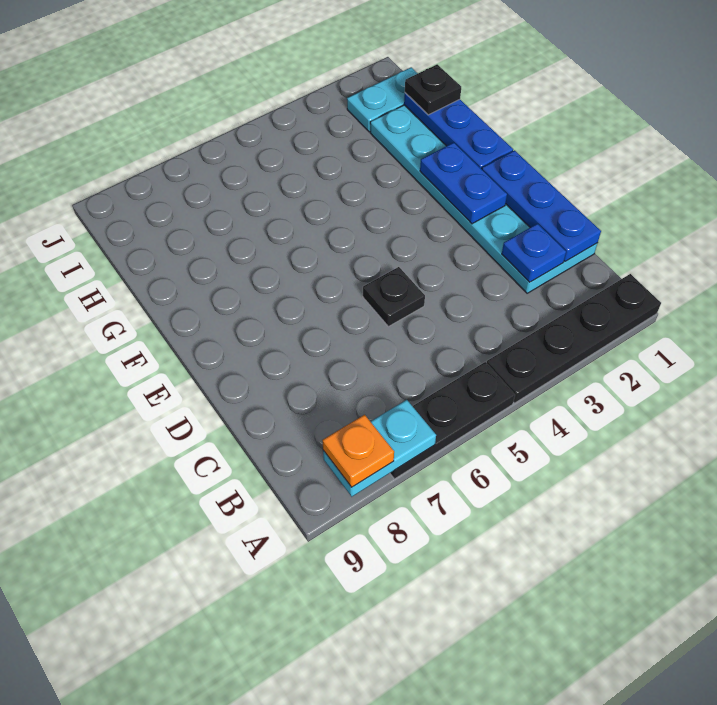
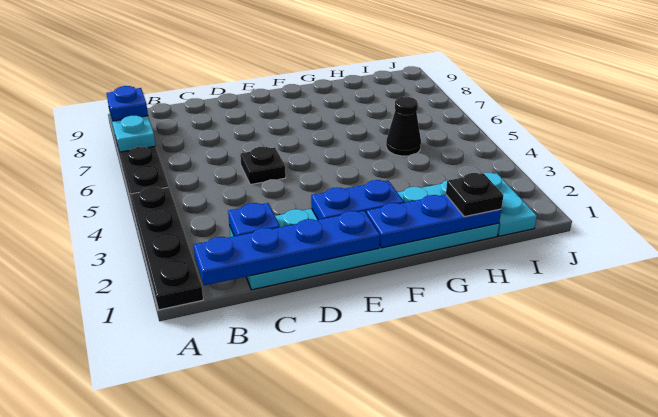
orange 1x1 plate [322,415,394,487] -> blue 1x1 plate [106,86,148,121]
blue 1x3 plate [482,150,601,262] -> blue 1x4 plate [194,211,380,285]
none -> black 1x1 cone [386,97,421,156]

